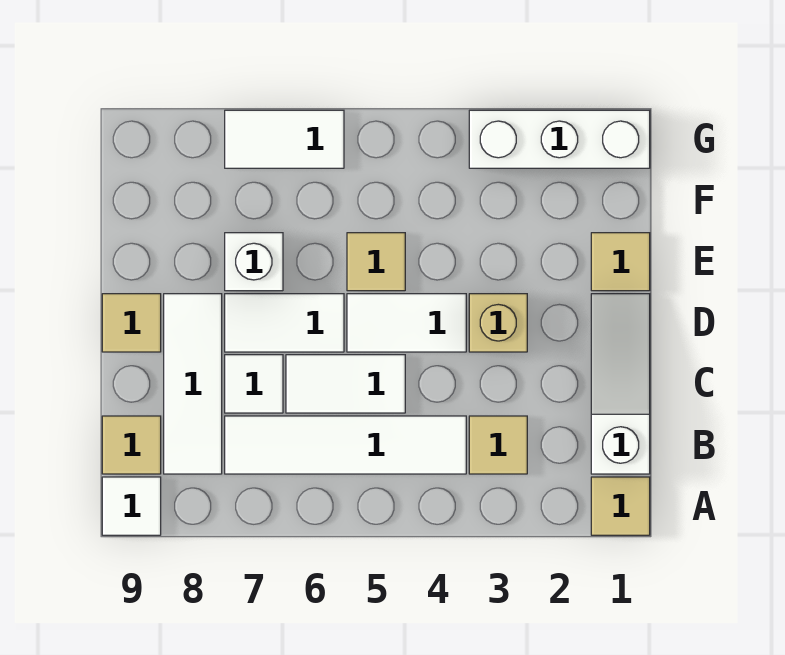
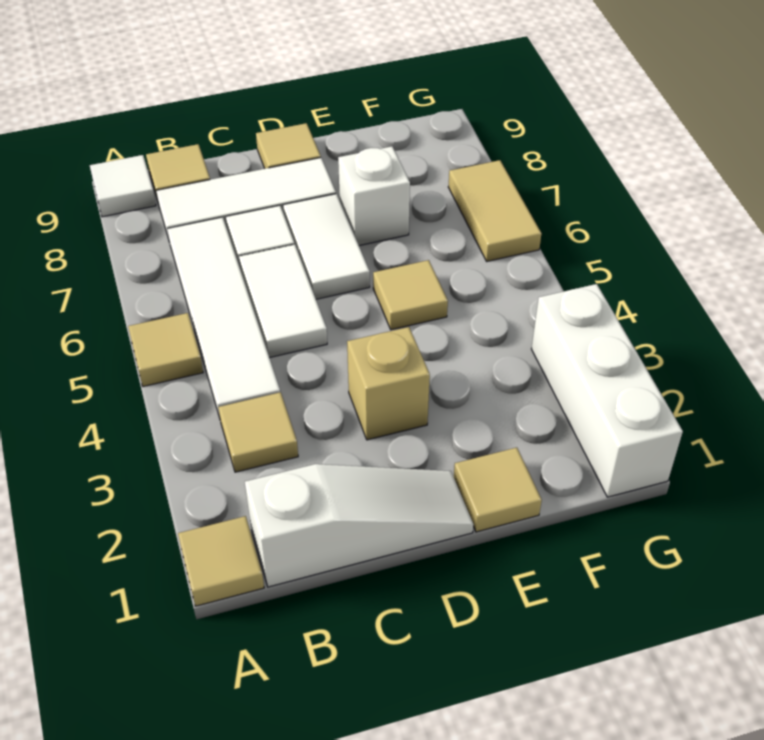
none -> tan 1x1 tile [128,313,203,387]
white 1x2 tile [347,294,466,352] -> none
white 1x2 tile [225,110,344,168] -> tan 1x2 tile [448,160,541,261]

